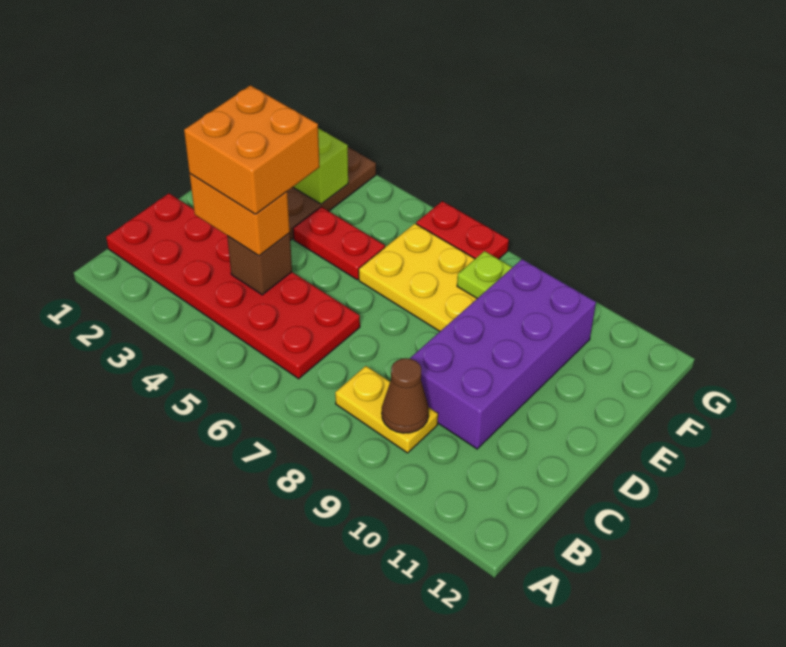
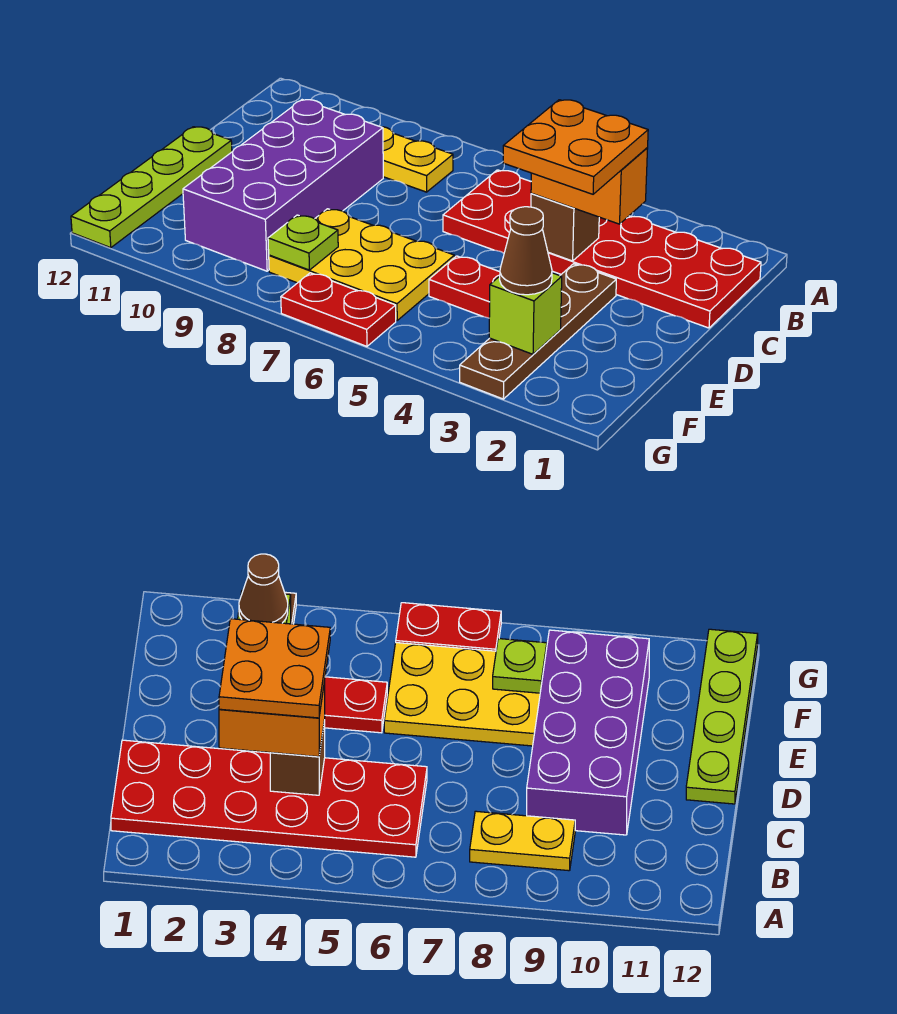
brown 1x1 cone [382,358,429,433] -> brown 1x1 cone moved to [500,207,552,295]
orange 2x2 brick [184,85,320,214] -> orange 2x2 plate [503,100,648,194]
none -> lime 1x4 plate [71,127,232,248]

